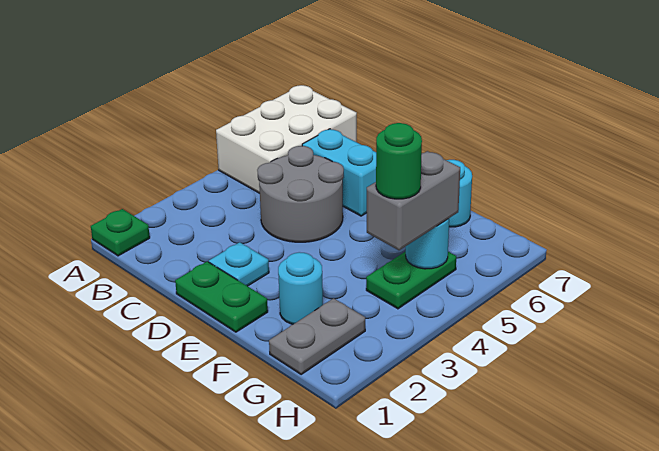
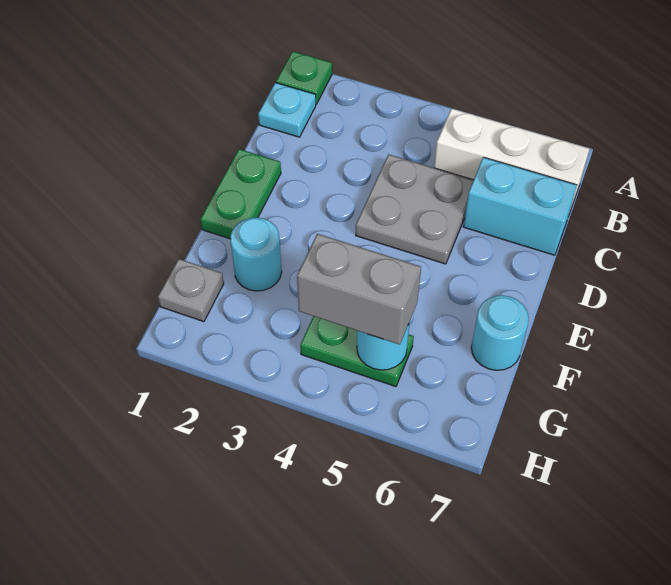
white 2x3 brick [216,85,357,193] -> white 1x3 brick [434,108,590,213]
grey 2x2 round brick [257,146,344,242] -> grey 2x2 plate [356,154,474,264]
cyan 1x2 brick [302,129,376,216] -> cyan 1x2 brick turned to [463,157,577,255]
cyan 1x1 plate [209,242,269,286] -> cyan 1x1 plate moved to [258,83,316,137]
grey 1x2 plate [269,298,365,374] -> grey 1x1 plate [158,259,224,322]
green 1x1 round brick [376,123,422,199] -> none

